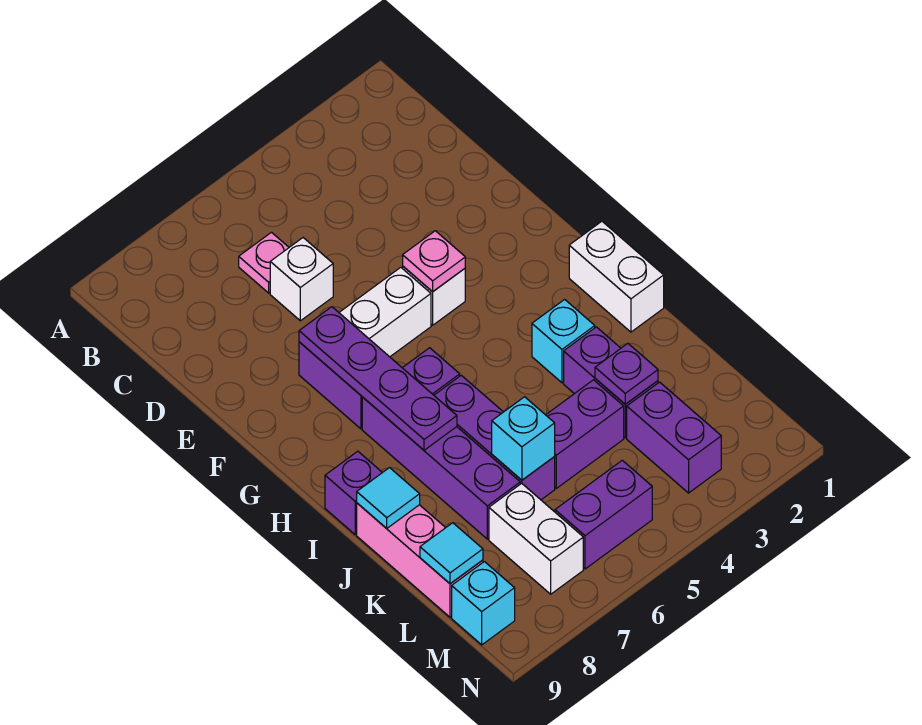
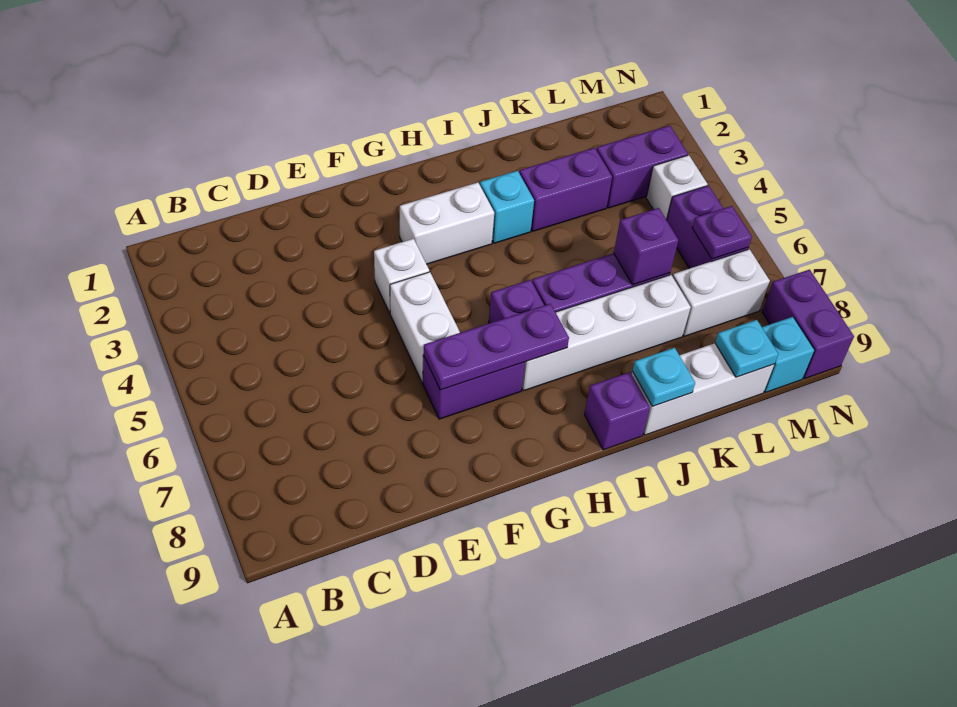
pink 1x1 plate [239,232,289,293] -> none
white 1x1 brick [270,238,333,321] -> white 1x1 brick moved to [646,155,708,220]
pink 1x1 plate [403,231,465,292] -> none
purple 1x4 plate [299,307,457,450] -> purple 1x3 plate [424,304,569,390]
white 1x2 brick [569,221,664,332] -> white 1x2 brick moved to [400,182,494,264]
purple 1x4 brick [362,397,520,539] -> white 1x4 brick [522,275,691,391]
pink 1x3 brick [357,503,483,617] -> white 1x3 brick [632,343,774,435]
cyan 1x1 tile [357,468,420,528] -> cyan 1x1 plate [632,348,695,406]
purple 1x1 plate [595,343,658,404] -> purple 1x1 plate moved to [692,206,752,259]
purple 1x2 brick [546,380,624,488] -> purple 1x2 brick moved to [762,270,854,379]
cyan 1x1 brick [492,397,555,480] -> purple 1x1 brick [614,208,678,285]
cyan 1x1 tile [420,523,483,584] -> cyan 1x1 plate [715,320,778,377]

